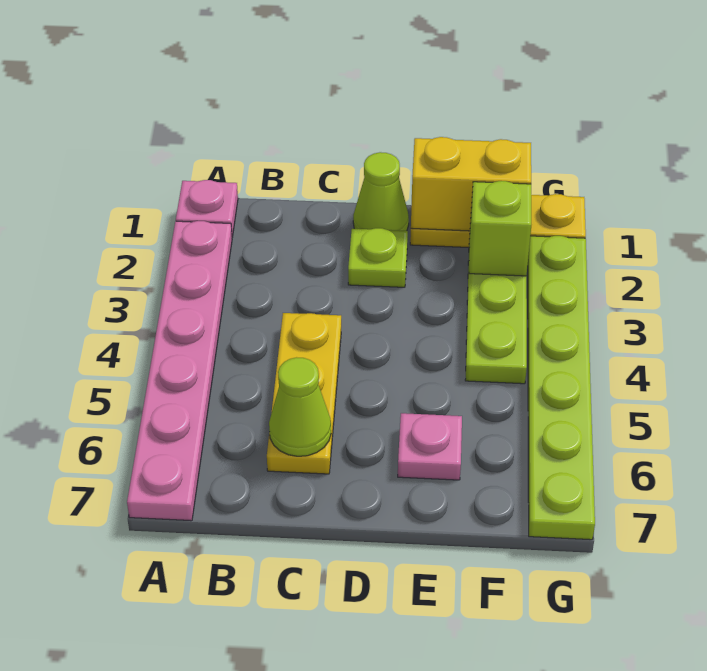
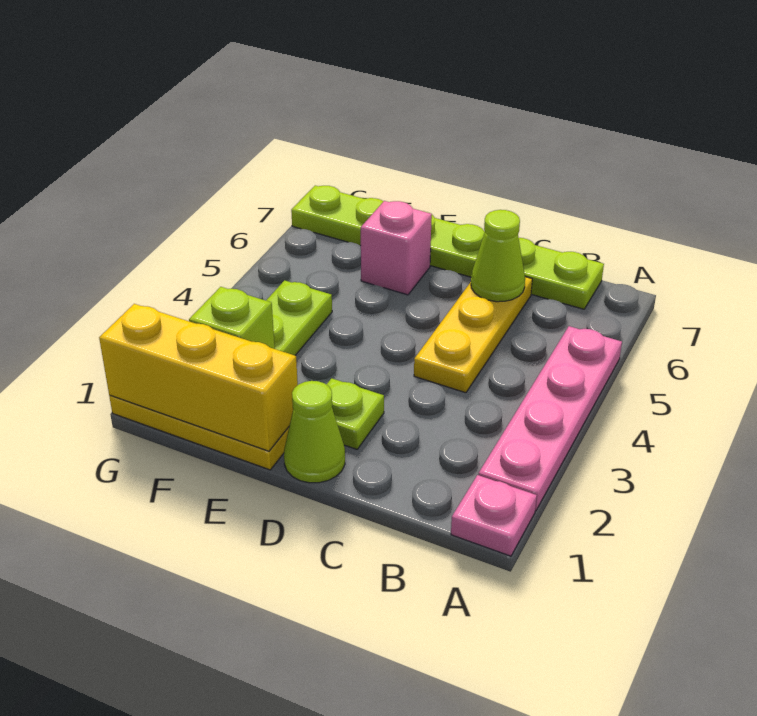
pink 1x6 plate [127,221,232,521] -> pink 1x4 plate [478,326,622,511]
yellow 1x2 brick [411,137,531,231] -> yellow 1x3 brick [99,304,298,451]
pink 1x1 plate [398,413,462,480] -> pink 1x1 brick [361,201,432,295]
lime 1x6 plate [528,236,595,540] -> lime 1x6 plate turned to [291,186,604,309]

